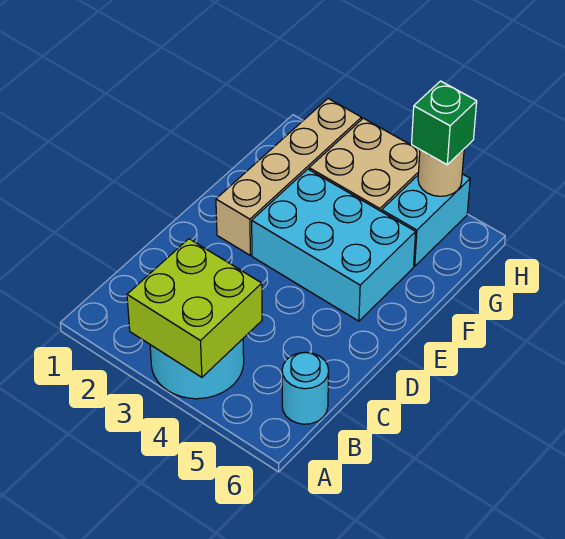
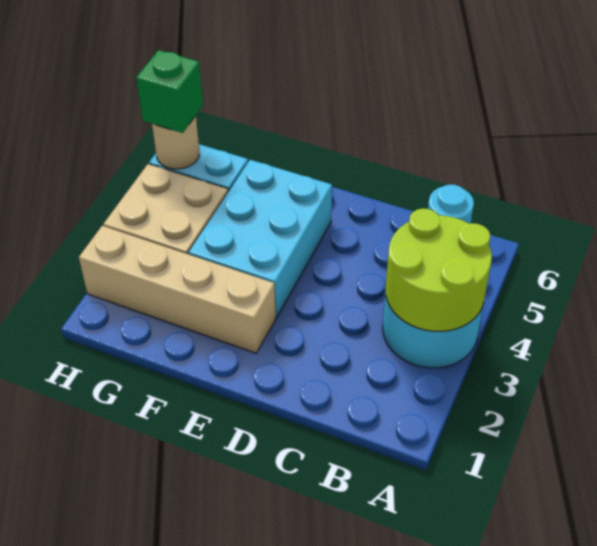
lime 2x2 brick [127,239,262,377] -> lime 2x2 round brick [386,209,492,331]

